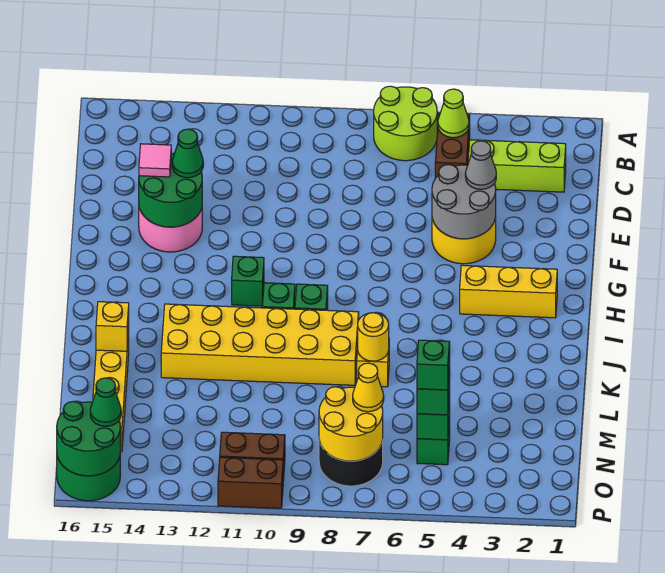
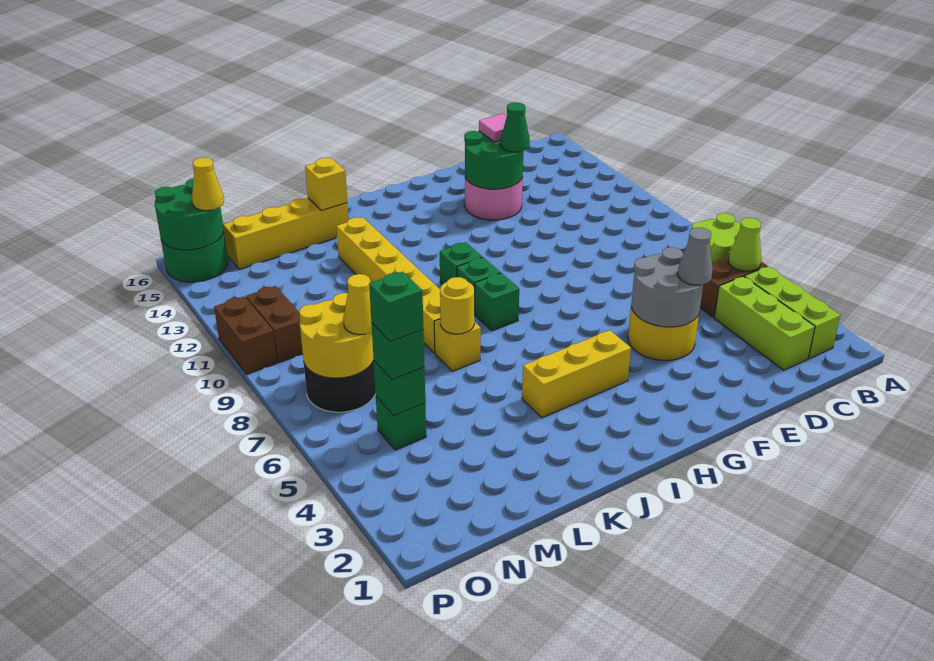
none -> lime 1x3 brick [744,266,840,359]
yellow 1x3 brick [460,265,557,318] -> yellow 1x3 brick turned to [522,330,631,418]
green 1x1 brick [232,256,264,306] -> green 1x1 brick moved to [475,273,519,331]
yellow 2x6 brick [161,304,359,385] -> yellow 1x6 brick [336,217,441,353]
green 1x1 cone [90,378,121,426] -> yellow 1x1 cone [192,157,224,211]

